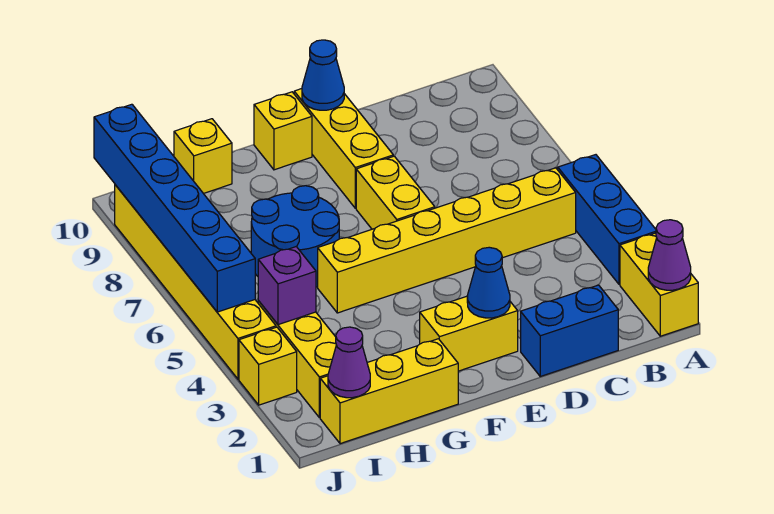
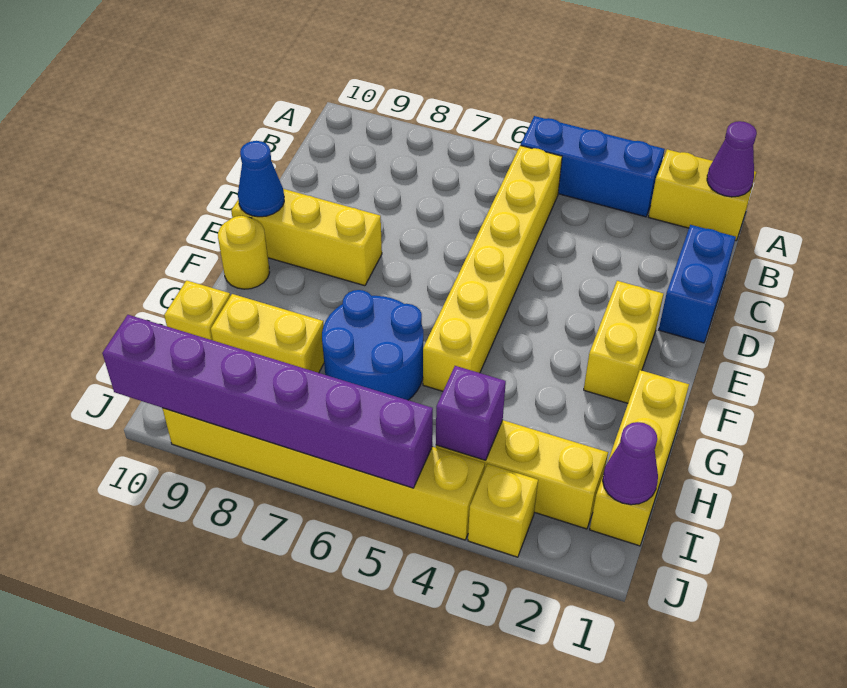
blue 1x1 cone [467,247,510,318] -> none
yellow 1x2 brick [356,156,435,229] -> yellow 1x2 brick moved to [211,294,324,373]
yellow 1x1 brick [254,92,312,170] -> yellow 1x1 round brick [218,216,270,289]
blue 1x6 brick [94,104,255,312] -> purple 1x6 brick [102,315,433,488]

